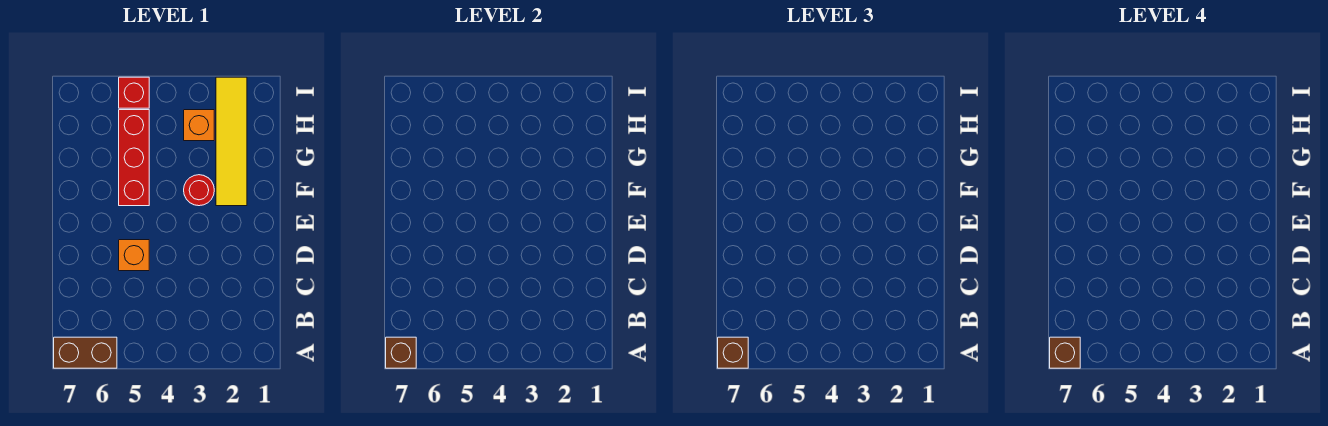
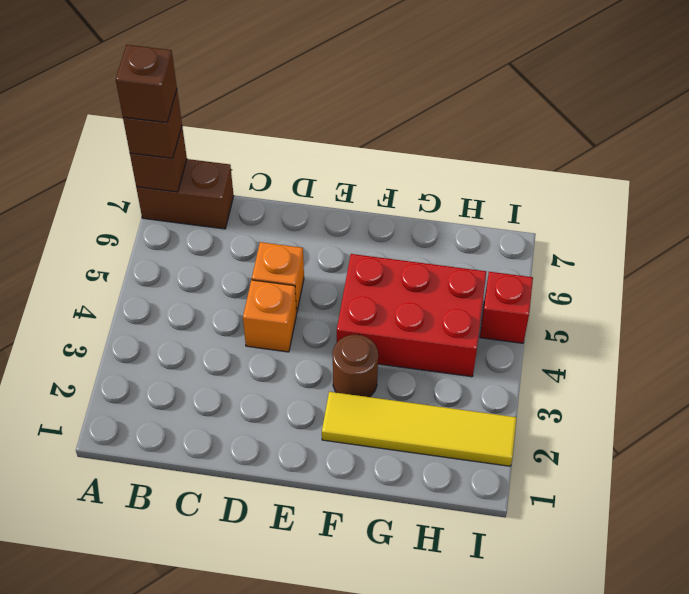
brown 1x2 brick [54,337,117,368] -> brown 1x2 brick turned to [136,159,234,229]
red 1x1 round brick [184,175,214,206] -> brown 1x1 round brick [333,335,378,397]
red 1x3 brick [119,110,149,206] -> red 2x3 brick [337,254,486,377]
orange 1x1 brick [184,110,214,141] -> orange 1x1 brick moved to [243,280,296,352]

